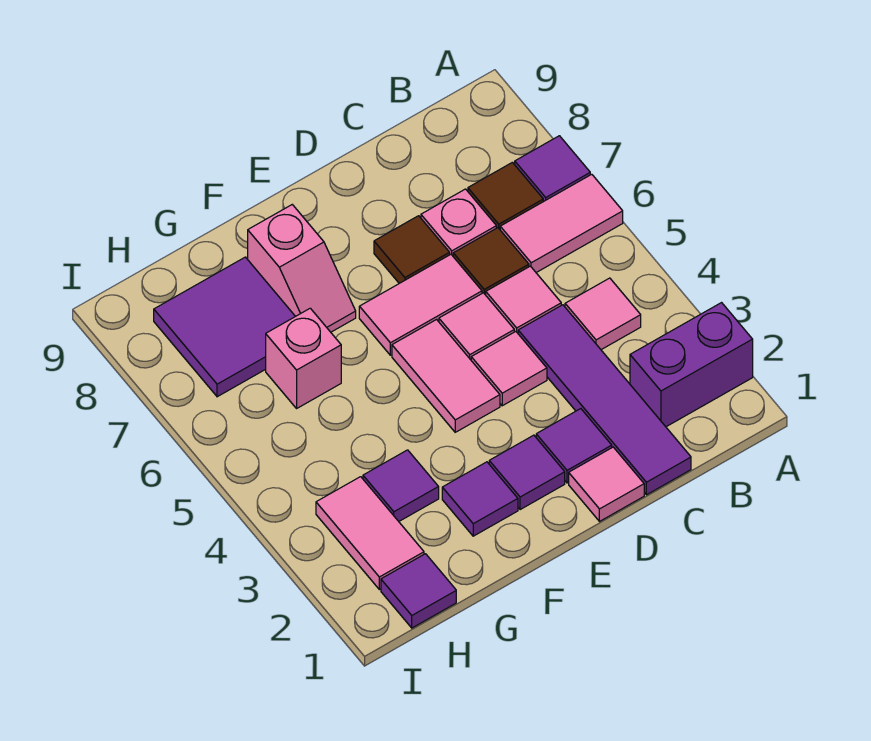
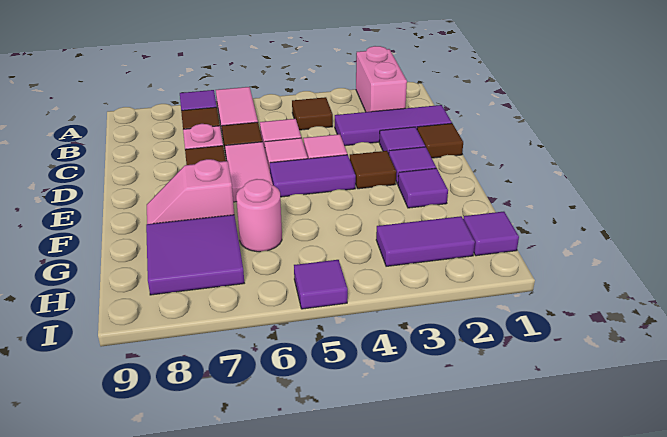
purple 1x2 brick [630,303,753,427] -> pink 1x2 brick [356,46,407,112]
pink 1x1 tile [565,278,641,350] -> brown 1x1 tile [292,97,333,130]
purple 1x4 tile [518,305,691,495] -> purple 1x3 tile [335,105,452,146]
pink 1x1 tile [569,447,644,521] -> brown 1x1 tile [417,123,463,158]
none -> brown 1x1 tile [350,151,396,189]
pink 1x2 tile [392,320,500,432] -> purple 1x2 tile [270,155,356,197]
pink 1x2 slope [248,205,356,332] -> pink 1x2 slope turned to [147,159,234,224]
purple 1x1 tile [363,450,439,521] -> purple 1x1 tile moved to [294,260,348,309]
pink 1x1 brick [266,308,341,408] -> pink 1x1 round brick [236,179,282,252]
pink 1x2 tile [316,477,424,589] -> purple 1x2 tile [376,216,475,266]

